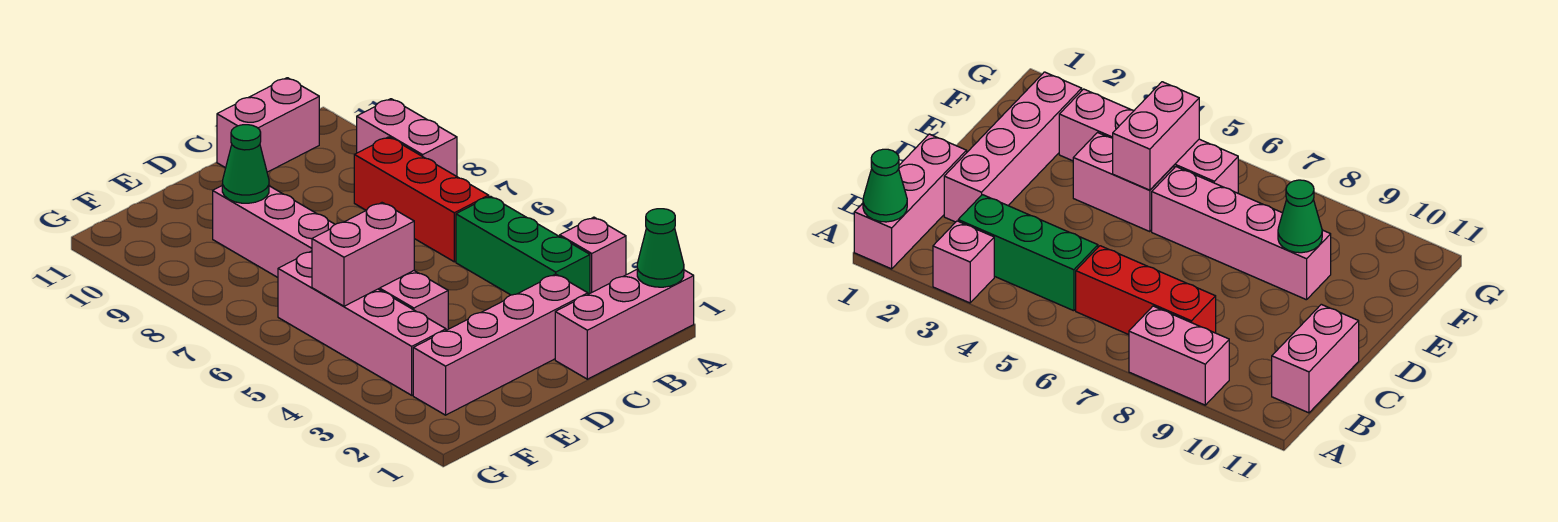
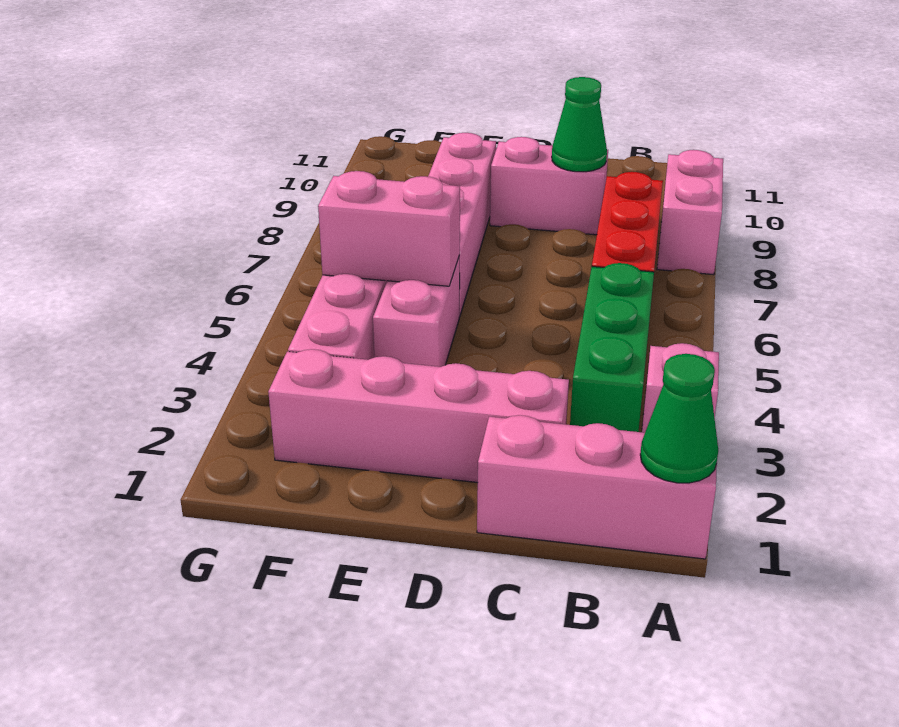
pink 1x2 brick [217,78,319,172] -> pink 1x2 brick moved to [490,137,608,235]
green 1x1 cone [222,125,269,203] -> green 1x1 cone moved to [552,77,607,172]

